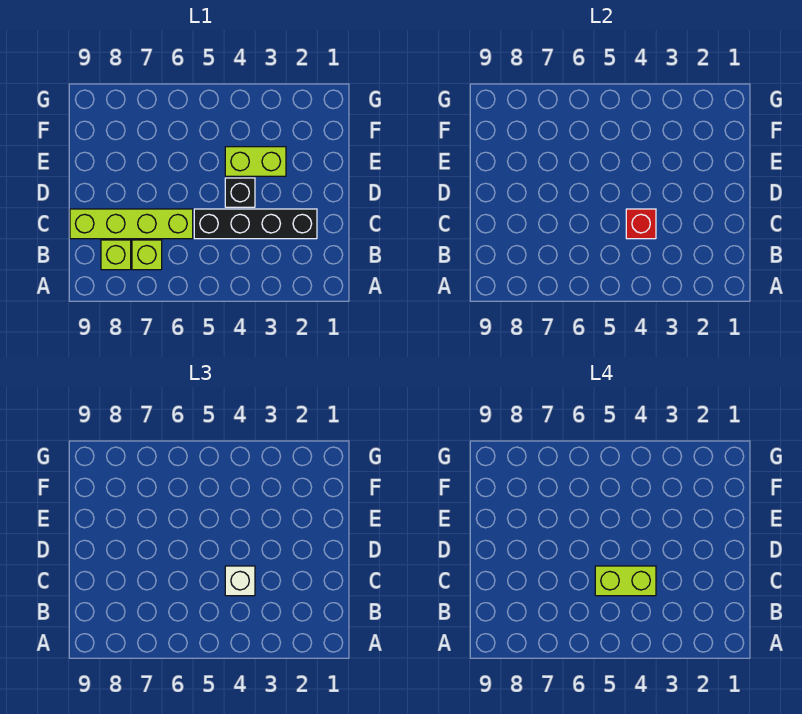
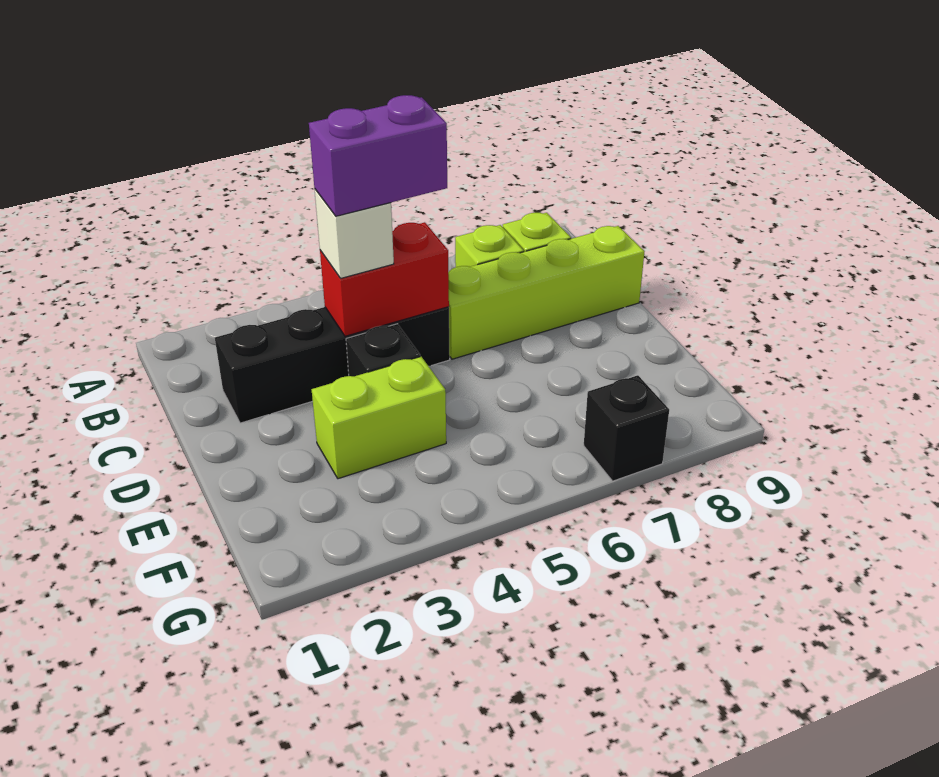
red 1x1 brick [626,209,656,239] -> red 1x2 brick [320,222,449,336]
lime 1x2 brick [595,566,656,596] -> purple 1x2 brick [309,95,447,216]
none -> black 1x1 brick [584,375,669,481]

